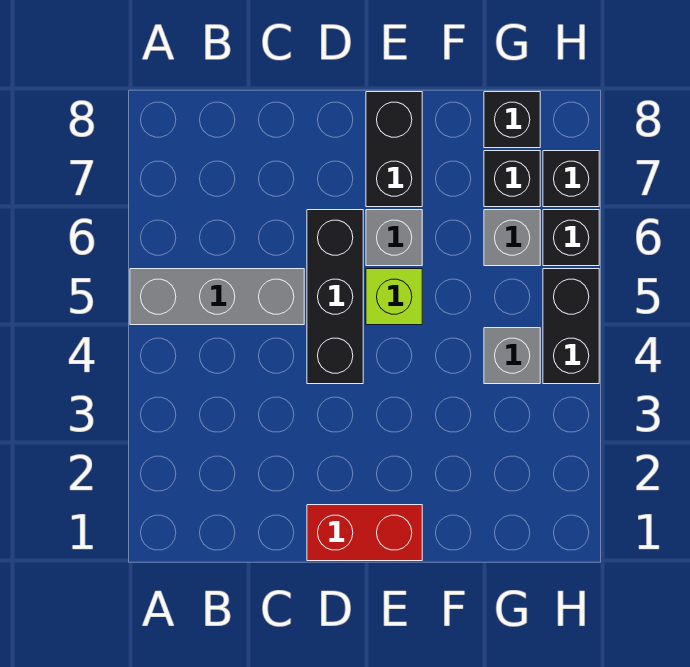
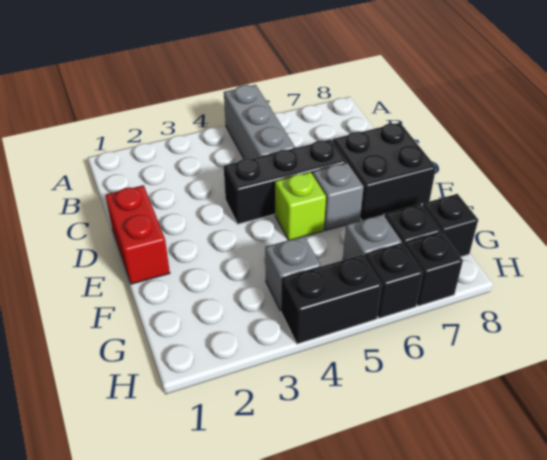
black 1x2 brick [366,92,422,207] -> black 2x2 brick [333,123,436,220]

